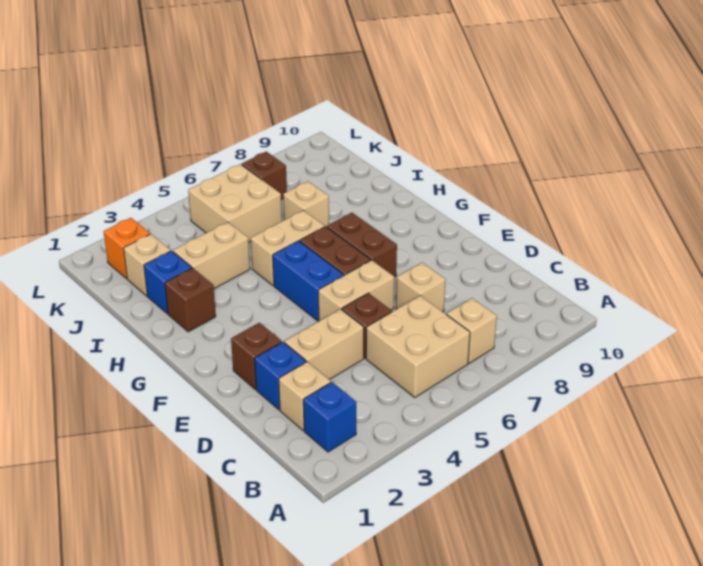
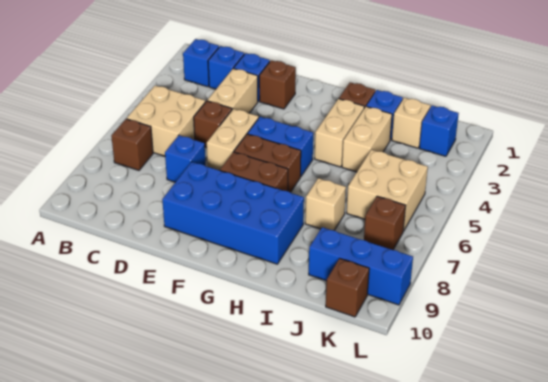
tan 1x1 brick [447,298,497,363] -> brown 1x1 brick [111,119,153,170]
tan 1x1 brick [279,362,331,431] -> blue 1x1 brick [208,46,244,89]
tan 1x1 brick [396,263,446,312] -> blue 1x1 brick [165,135,206,182]
none -> blue 2x4 brick [162,162,304,264]
tan 1x2 brick [251,210,325,285] -> tan 1x2 brick moved to [315,99,364,167]
none -> blue 1x3 brick [309,227,413,305]
orange 1x1 brick [104,218,150,279] -> blue 1x1 brick [419,106,459,156]
none -> brown 1x1 brick [326,258,369,317]

